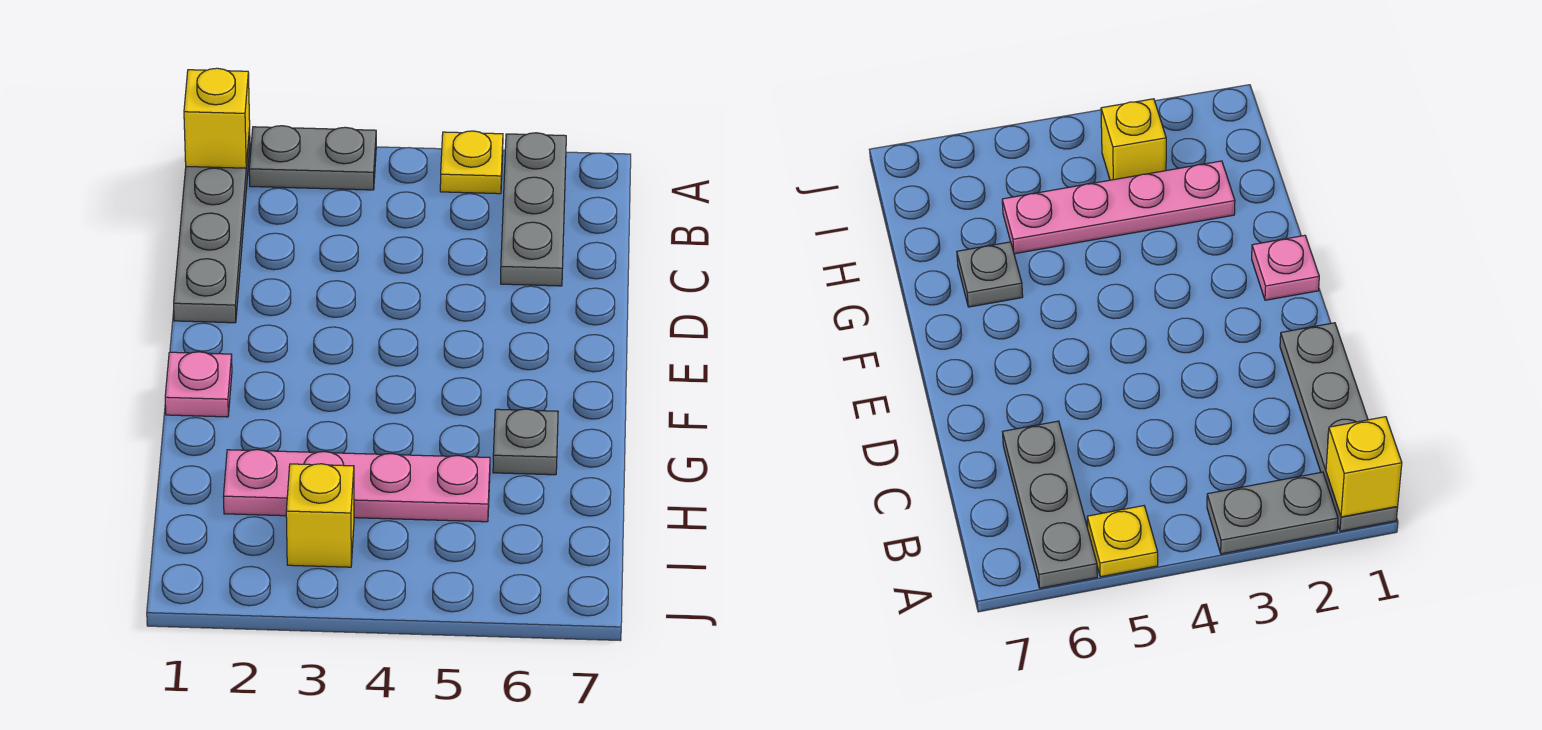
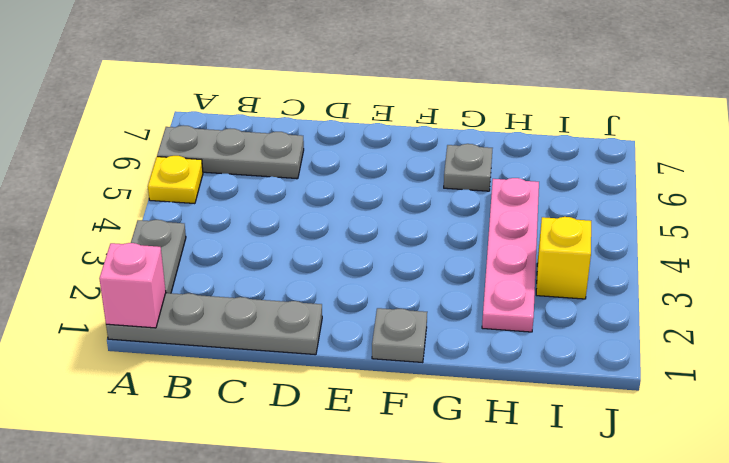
yellow 1x1 brick [184,68,250,168] -> pink 1x1 brick [99,243,166,328]
pink 1x1 plate [165,352,232,417] -> grey 1x1 plate [372,308,427,363]

